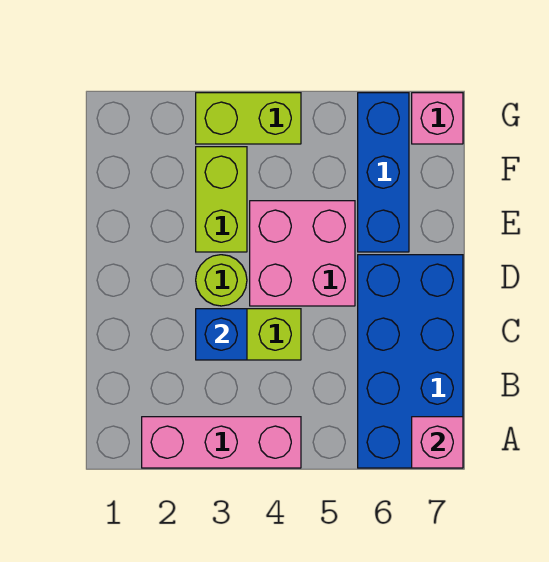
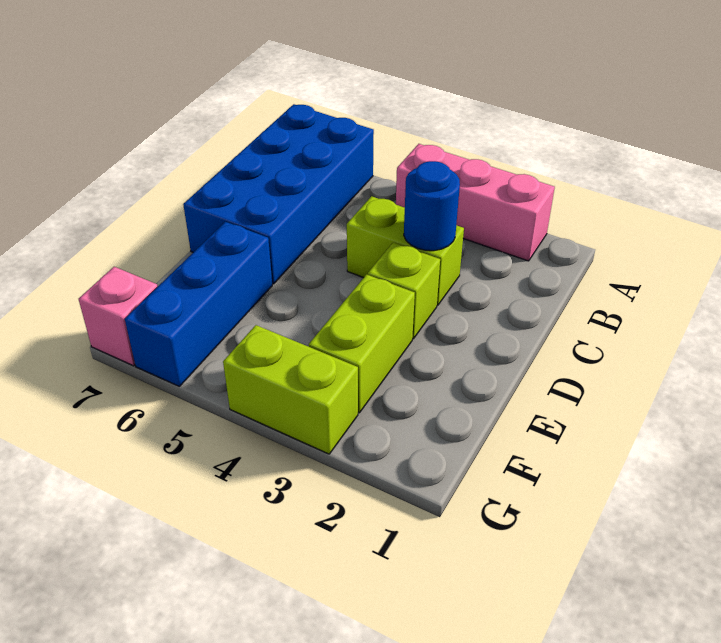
pink 1x1 brick [412,417,463,468] -> none
blue 1x1 brick [196,309,247,360] -> blue 1x1 round brick [404,161,460,251]
lime 1x1 round brick [196,255,247,306] -> lime 1x1 brick [368,242,440,339]
pink 2x2 brick [250,201,355,306] -> none

